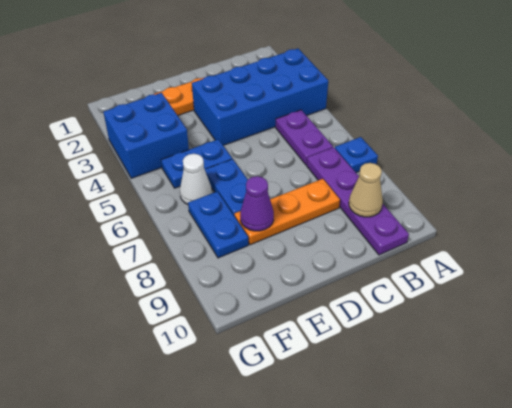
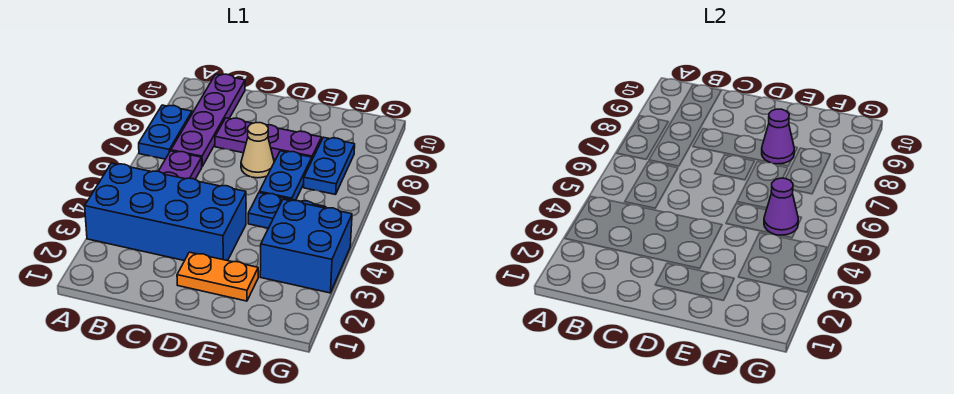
blue 1x1 plate [335,137,378,172] -> blue 1x2 plate [139,105,192,159]
tan 1x1 cone [349,163,383,217] -> tan 1x1 cone moved to [241,123,274,178]
orange 1x3 plate [234,179,340,245] -> purple 1x3 plate [215,118,322,159]
none -> purple 1x1 cone [764,178,798,235]
white 1x1 cone [180,154,212,204] -> none

